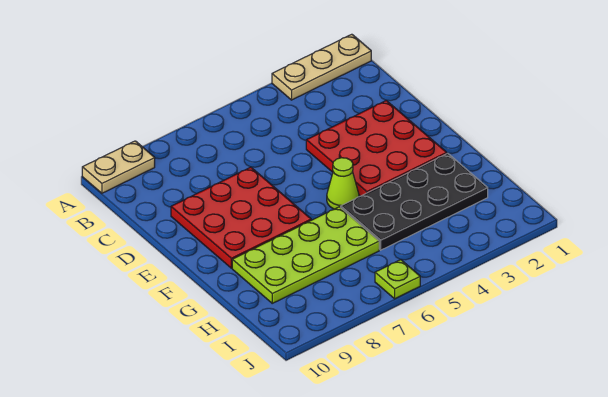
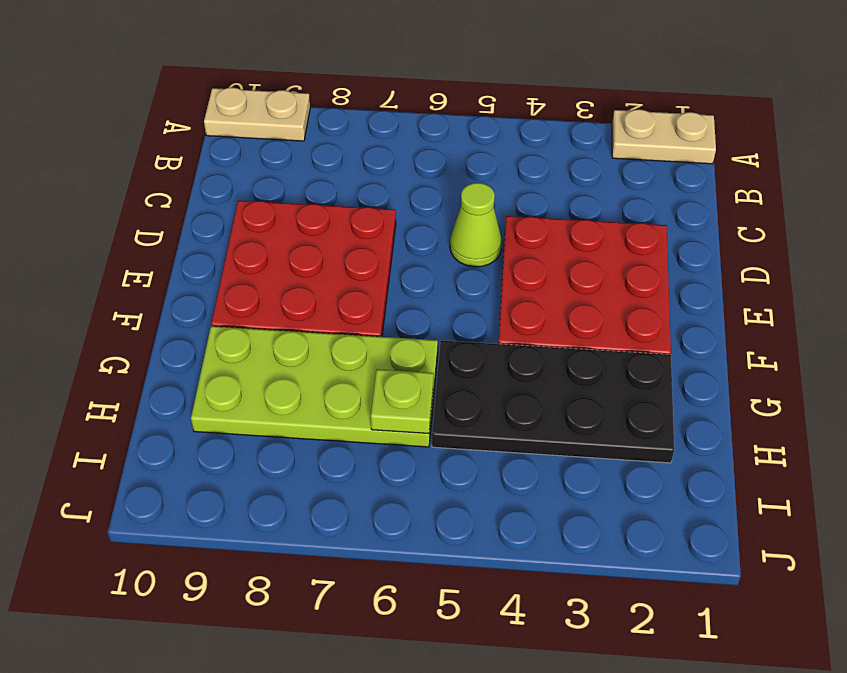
tan 1x3 plate [272,34,371,100] -> tan 1x2 plate [612,109,716,164]
lime 1x1 cone [327,158,359,209] -> lime 1x1 cone moved to [450,183,502,267]
lime 1x1 plate [375,260,420,299] -> lime 1x1 plate moved to [371,369,434,434]

